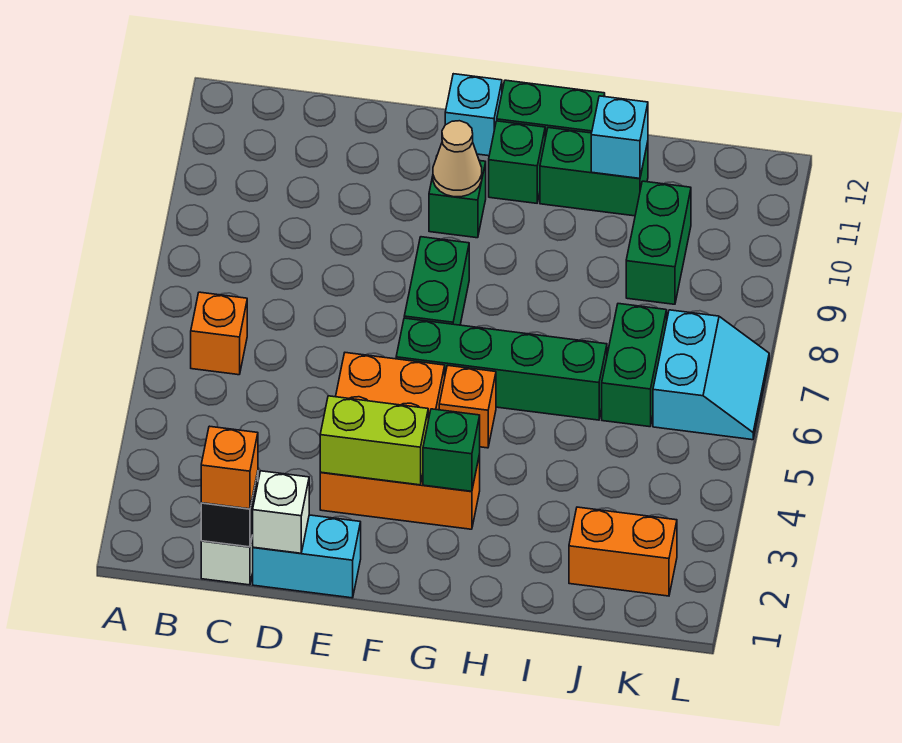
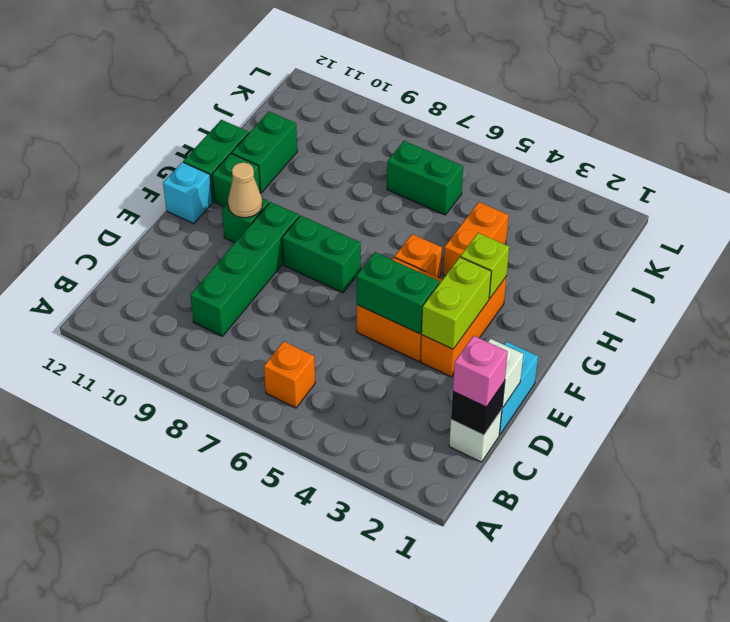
orange 1x1 brick [201,426,258,509] -> pink 1x1 brick [453,336,508,407]
green 1x4 brick [396,318,607,420] -> green 1x4 brick moved to [190,202,299,336]
green 1x1 brick [423,409,480,491] -> lime 1x1 brick [460,233,509,299]
cyan 1x1 brick [591,96,648,178] -> none
orange 1x2 brick [569,507,677,596] -> orange 1x2 brick moved to [443,202,509,276]
green 1x2 brick [626,181,691,304] -> green 1x2 brick moved to [356,252,439,334]
cyan 2x2 slope [653,310,769,440] -> none

